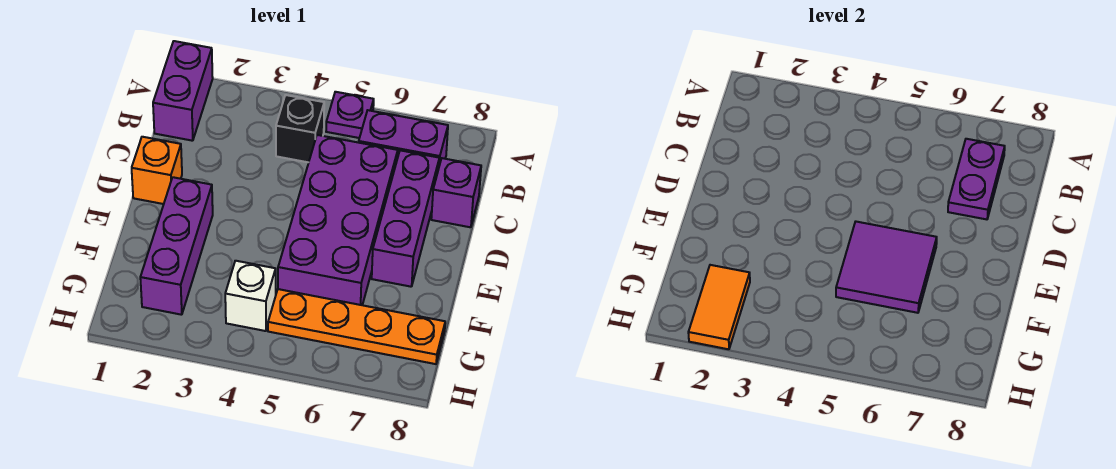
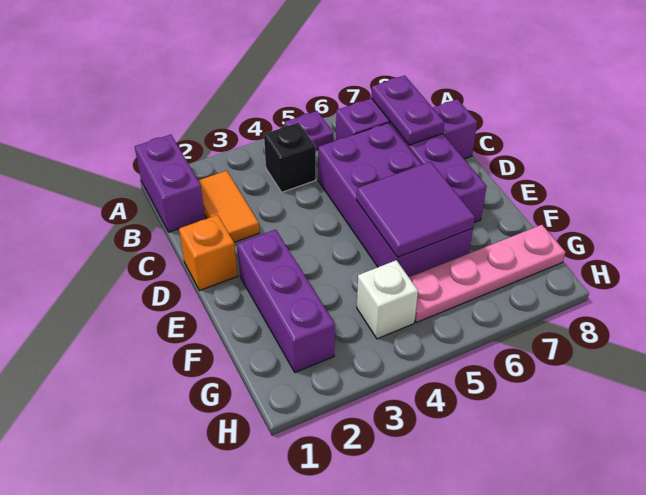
orange 1x2 tile [688,265,750,349] -> orange 1x2 tile moved to [198,171,259,242]
orange 1x4 plate [268,289,445,364] -> pink 1x4 plate [409,225,565,323]

